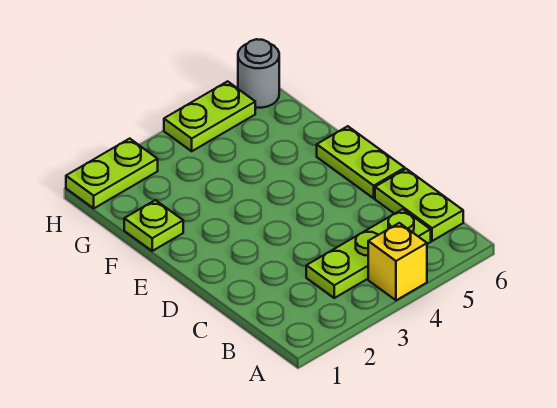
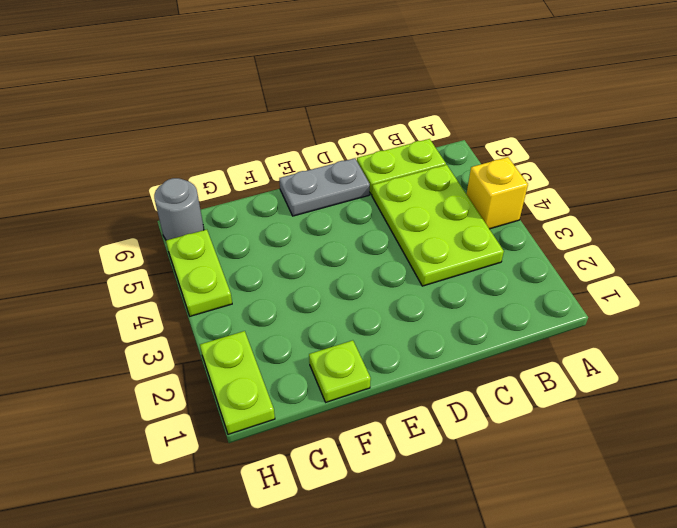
lime 1x3 plate [306,209,431,298] -> lime 2x3 plate [372,165,504,286]
lime 1x2 plate [317,126,405,198] -> grey 1x2 plate [279,158,370,216]

